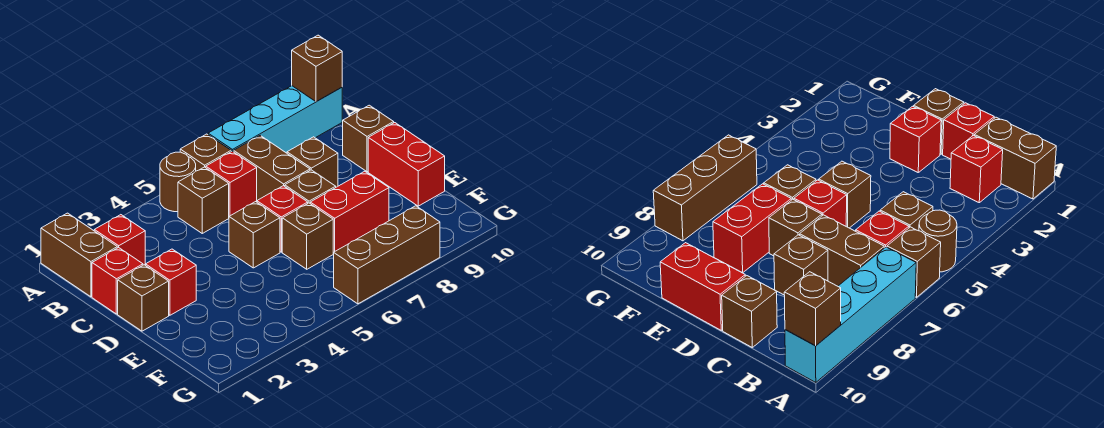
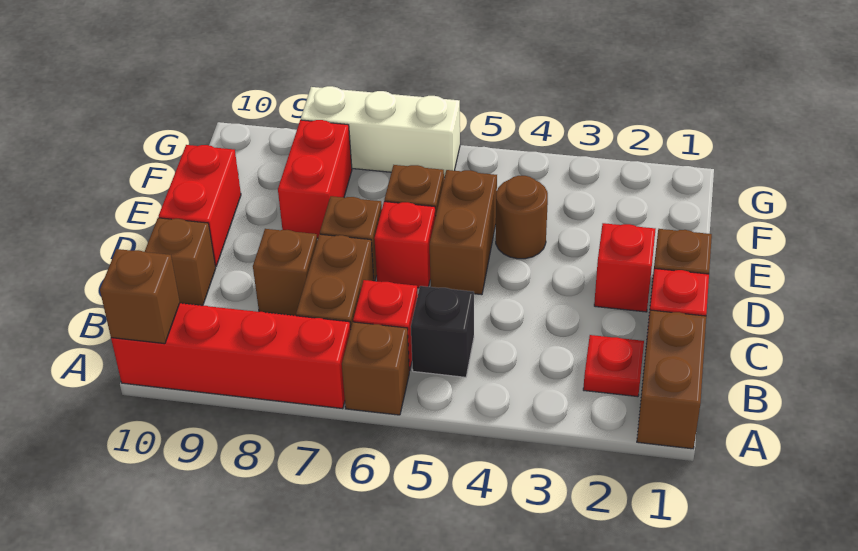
brown 1x1 round brick [160,152,196,212] -> brown 1x1 round brick moved to [496,176,548,259]
cyan 1x4 brick [208,86,342,153] -> red 1x4 brick [111,303,351,409]
red 1x1 brick [94,215,145,265] -> red 1x1 plate [583,335,644,397]
brown 1x1 brick [178,167,229,233] -> black 1x1 brick [411,286,474,377]
brown 1x1 brick [229,202,280,268] -> brown 1x2 brick [430,170,497,295]
red 1x2 brick [310,171,389,253] -> red 1x2 brick turned to [278,120,352,238]
brown 1x3 brick [334,206,440,304] -> white 1x3 brick [301,86,460,177]

